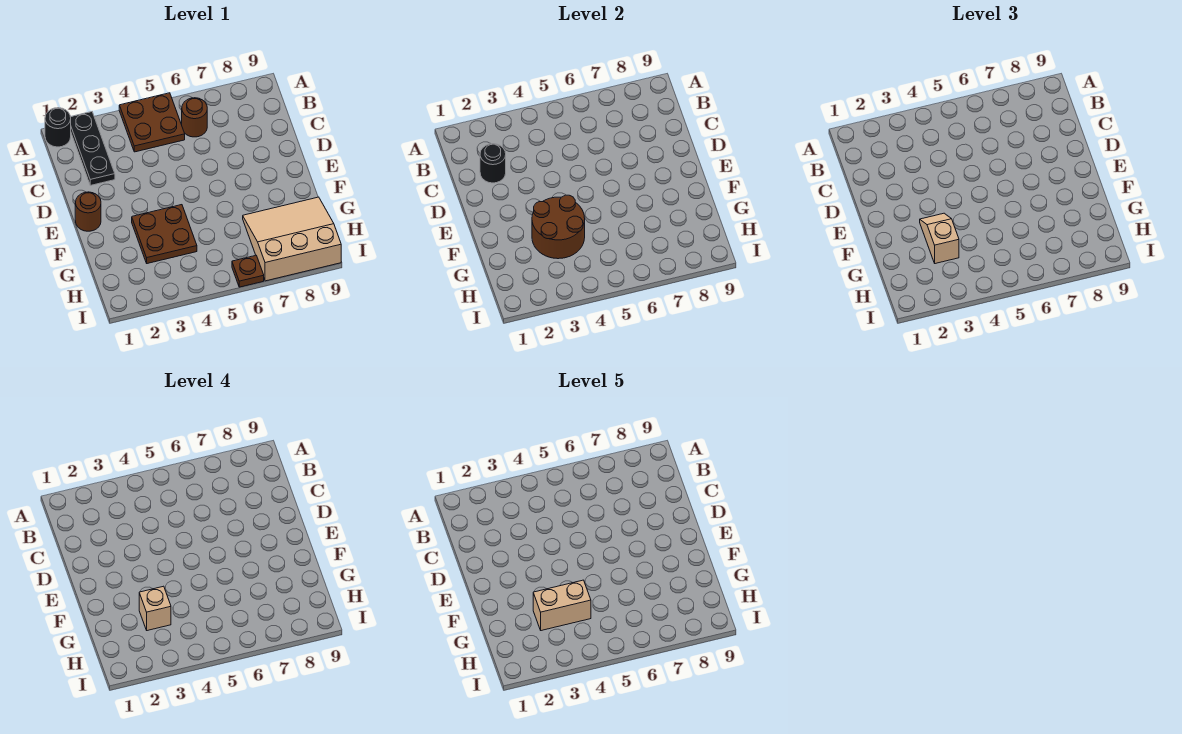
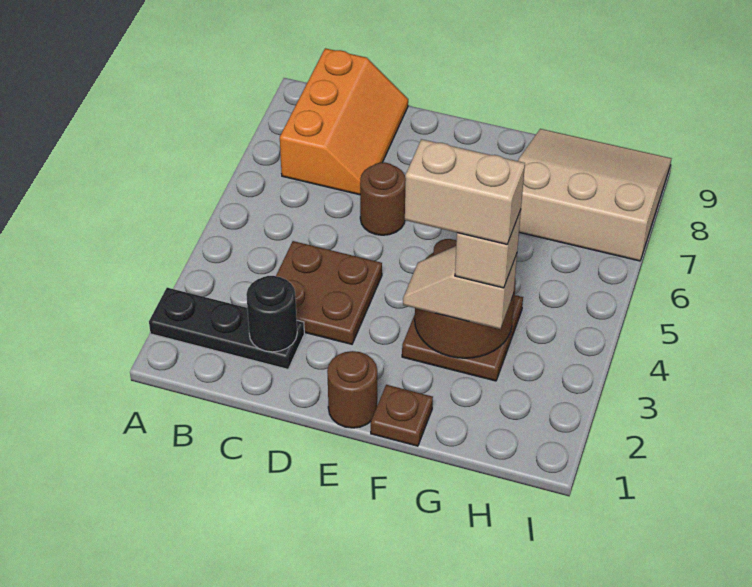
black 1x1 round brick [45,108,71,147] -> none
brown 2x2 plate [119,93,185,152] -> brown 2x2 plate moved to [276,241,382,344]
brown 1x1 round brick [182,98,207,137] -> brown 1x1 round brick moved to [360,162,406,235]
none -> orange 2x3 slope [280,48,408,195]
tan 1x2 brick [533,580,591,631] -> tan 1x2 brick turned to [405,139,525,244]
tan 3x3 slope [243,197,341,281] -> tan 3x3 slope turned to [518,129,672,261]
brown 1x1 plate [232,256,264,287] -> brown 1x1 plate moved to [371,385,433,446]

